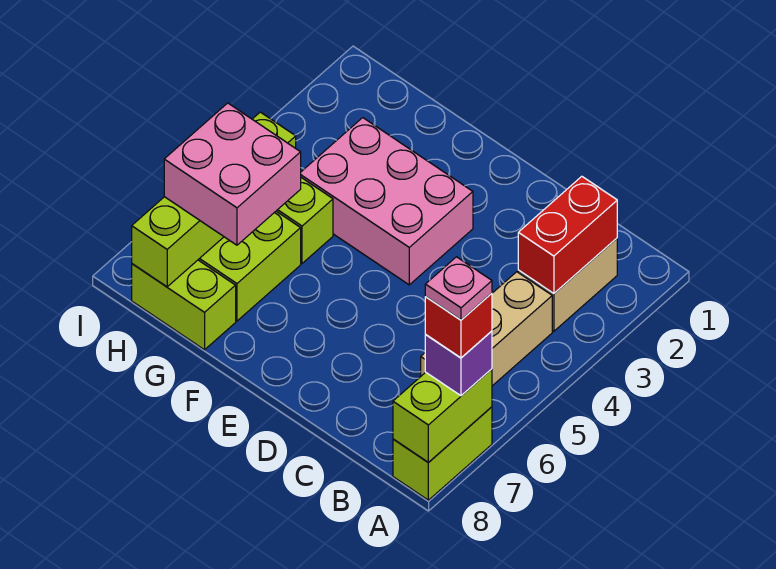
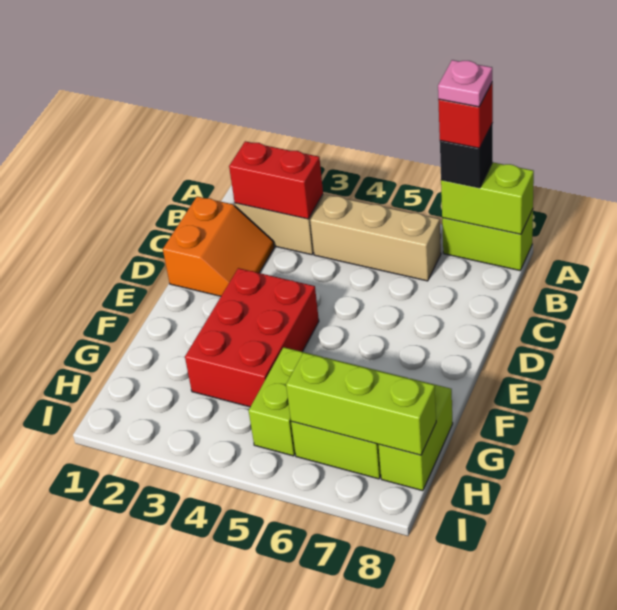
purple 1x1 brick [425,331,492,396] -> black 1x1 brick [440,123,493,188]
none -> orange 2x2 slope [163,196,274,296]
pink 2x3 brick [301,118,473,285] -> red 2x3 brick [185,268,319,407]
pink 2x2 brick [164,103,301,245] -> none
lime 1x4 brick [132,112,296,287] -> lime 1x3 brick [286,353,436,455]

